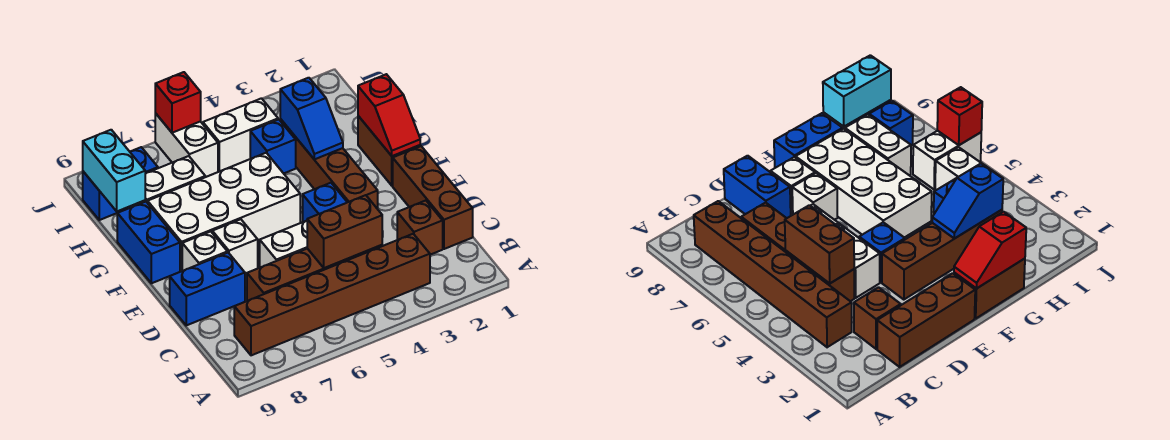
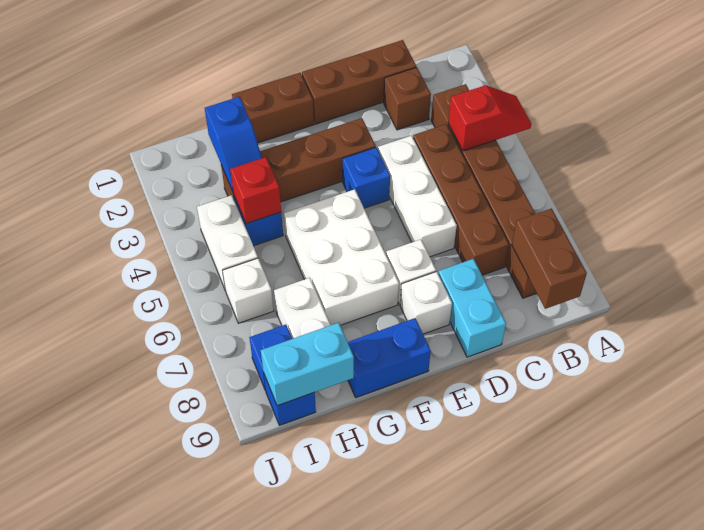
brown 1x2 brick [307,195,382,268] -> brown 1x2 brick moved to [512,209,587,309]
blue 1x2 brick [170,253,245,325] -> cyan 1x2 brick [438,259,506,357]
red 1x2 slope [358,74,420,156] -> red 1x2 slope moved to [448,85,531,151]
white 2x4 brick [148,153,300,271] -> white 2x3 brick [284,189,399,325]
blue 1x2 slope [280,78,343,159] -> blue 1x2 slope turned to [205,97,262,191]
white 1x2 brick [155,114,218,177] -> white 1x1 brick [222,258,274,323]
red 1x1 brick [155,72,201,133] -> red 1x1 brick moved to [230,157,281,224]

